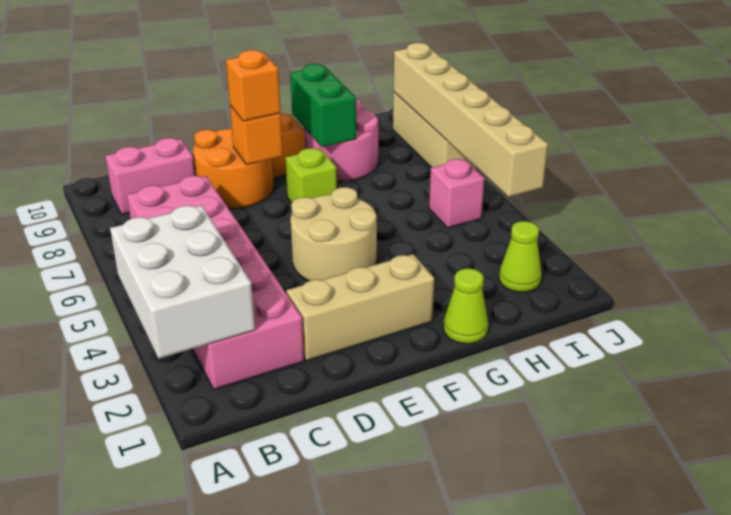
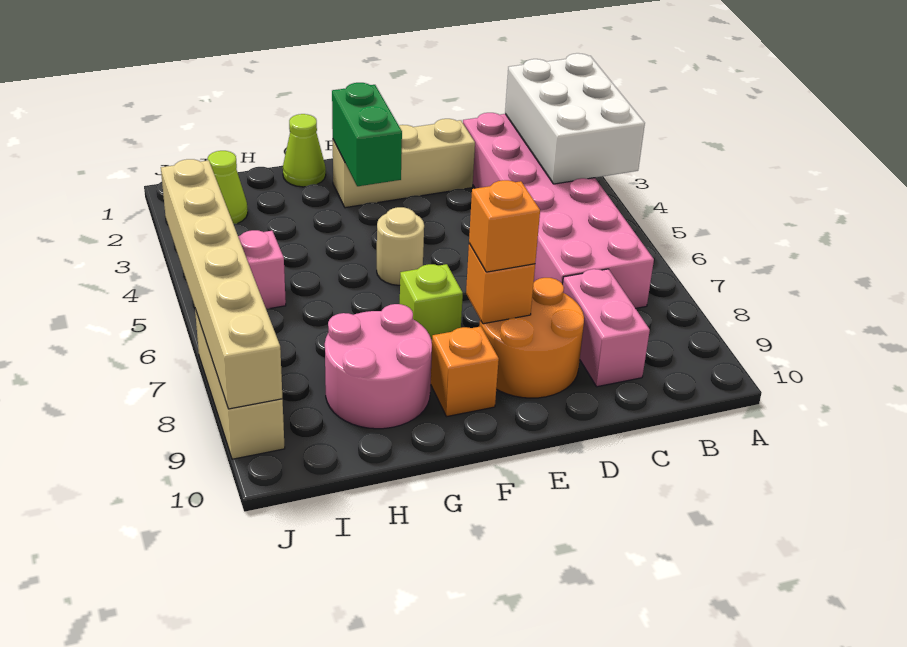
pink 1x2 brick [105,138,195,214] -> pink 1x2 brick turned to [563,269,650,387]
tan 2x2 round brick [291,187,377,281] -> tan 1x1 round brick [377,207,424,285]
green 1x2 brick [290,64,356,147] -> green 1x2 brick moved to [332,83,402,186]

